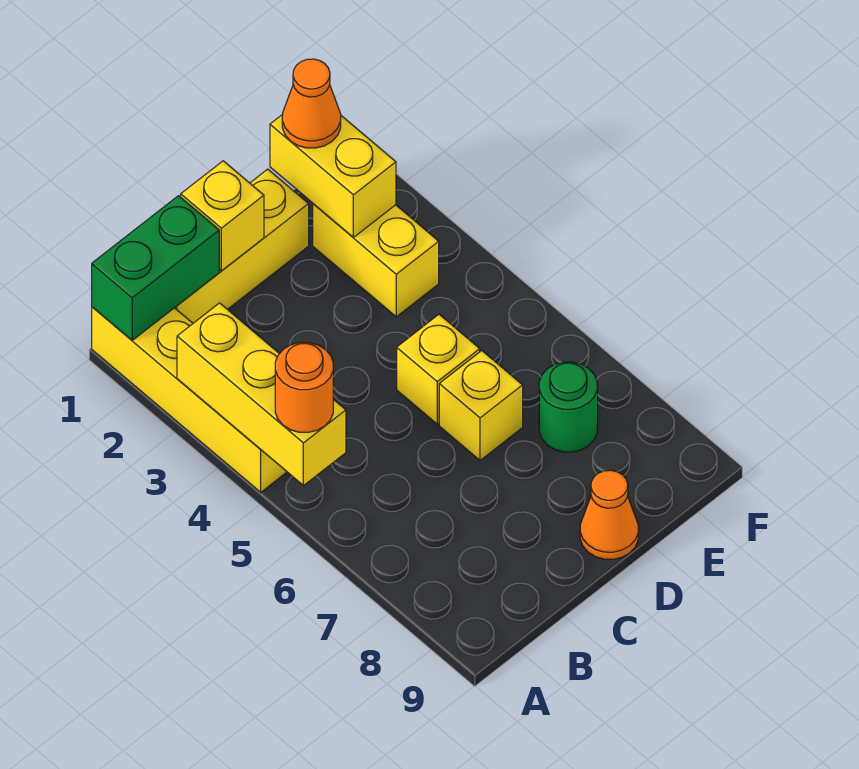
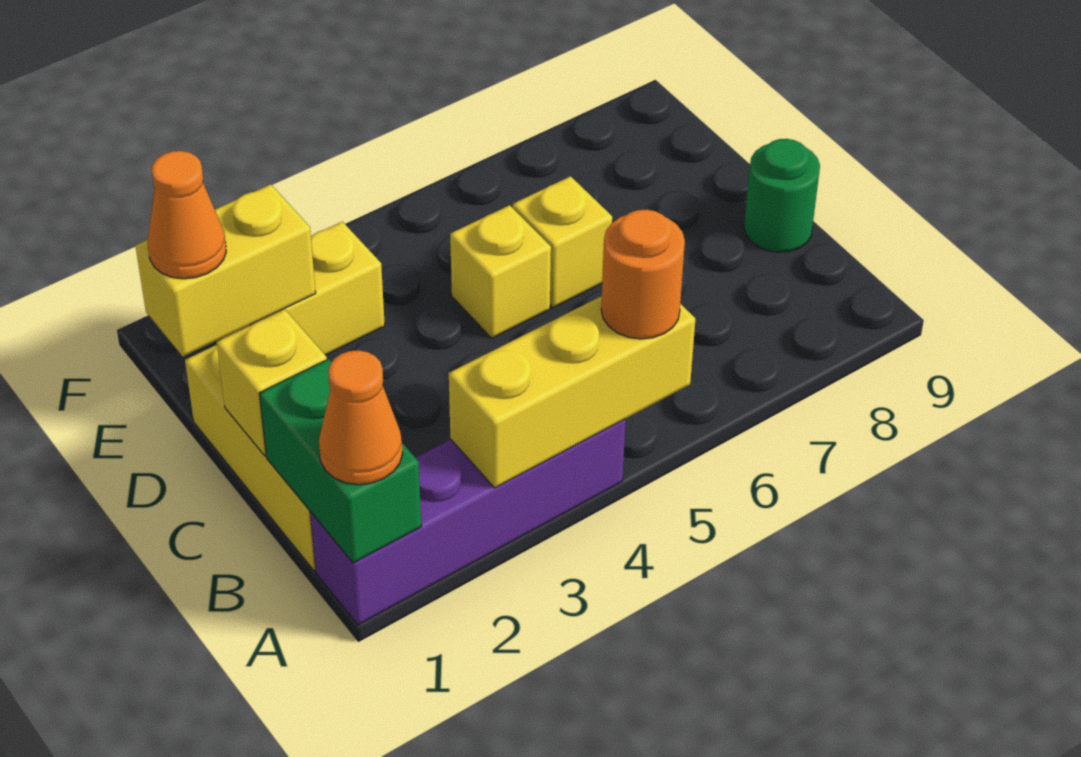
yellow 1x4 brick [92,307,287,492] -> purple 1x4 brick [310,419,626,625]
orange 1x1 cone [580,470,639,559] -> orange 1x1 cone moved to [319,350,403,485]
green 1x1 round brick [539,362,598,452] -> green 1x1 round brick moved to [744,139,820,252]

